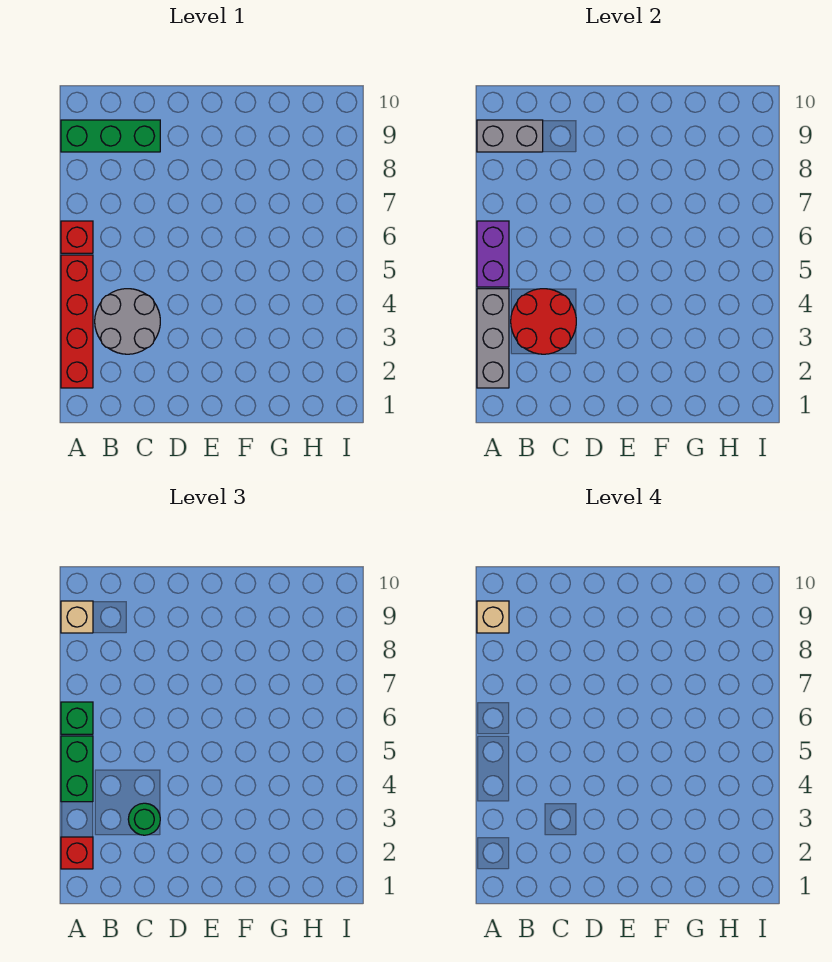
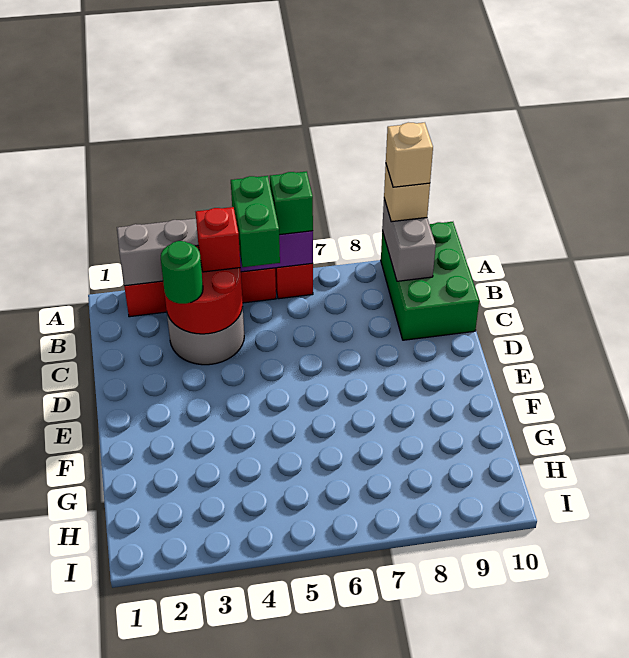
red 1x1 brick [61,837,93,869] -> red 1x1 brick moved to [196,207,240,272]
green 1x2 brick [61,736,93,802] -> green 1x2 brick turned to [231,176,280,267]
green 1x3 brick [61,120,160,152] -> green 2x3 brick [381,222,479,340]

